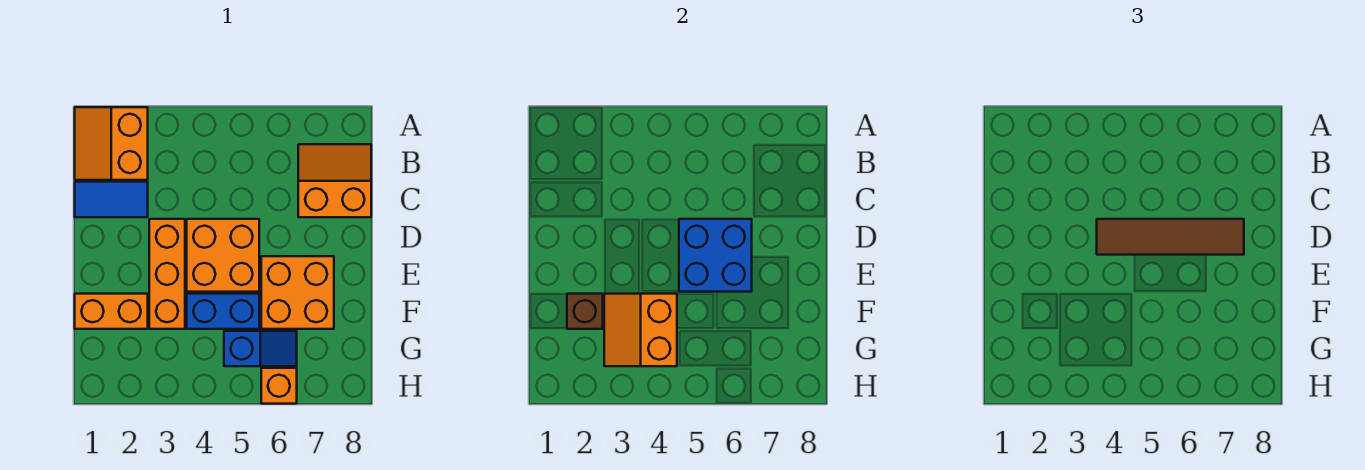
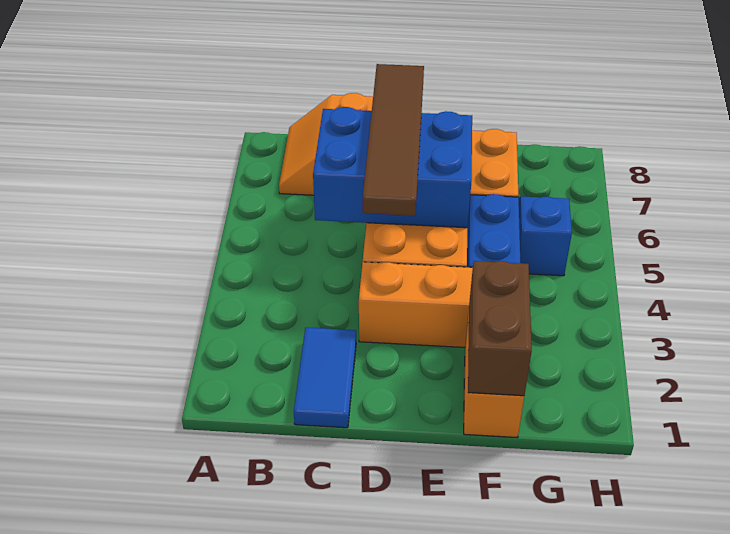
orange 2x2 slope [75,107,148,180] -> none
blue 2x2 brick [679,219,752,292] -> blue 2x3 brick [313,107,472,228]
brown 1x1 brick [567,294,603,329] -> brown 1x2 brick [468,261,532,396]
orange 2x2 slope [604,294,677,366] -> none
orange 1x1 brick [261,368,297,404] -> none

